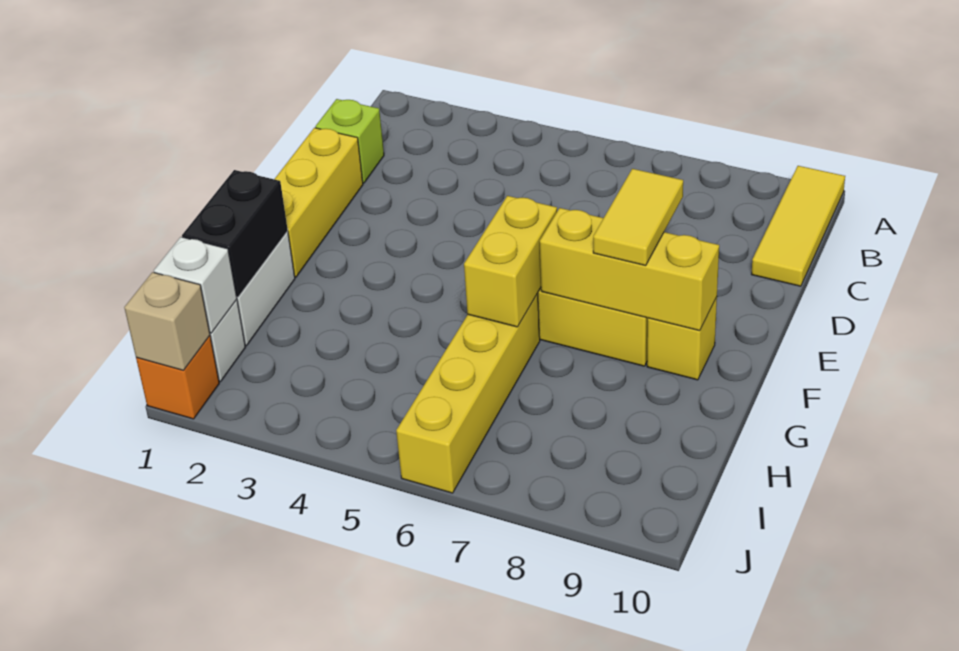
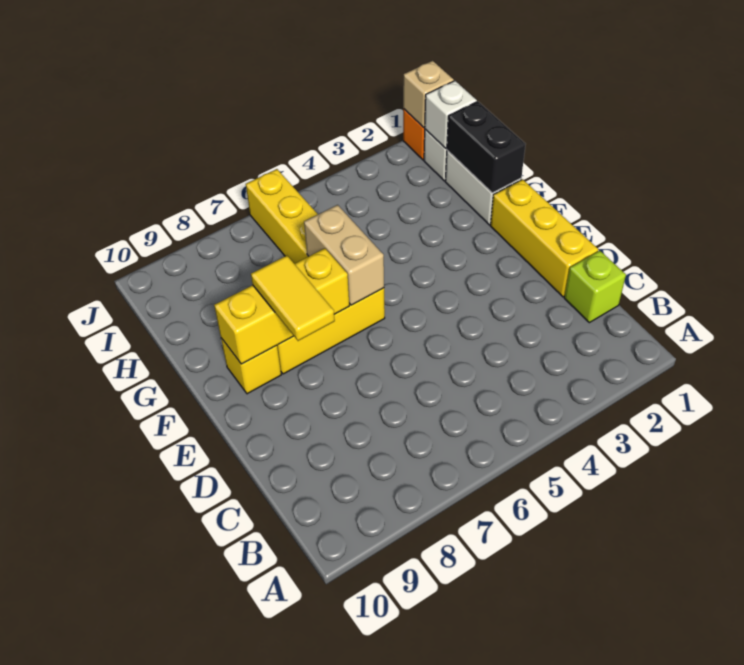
yellow 1x3 tile [751,166,845,286] -> none
yellow 1x2 brick [464,196,557,327] -> tan 1x2 brick [304,205,384,305]

